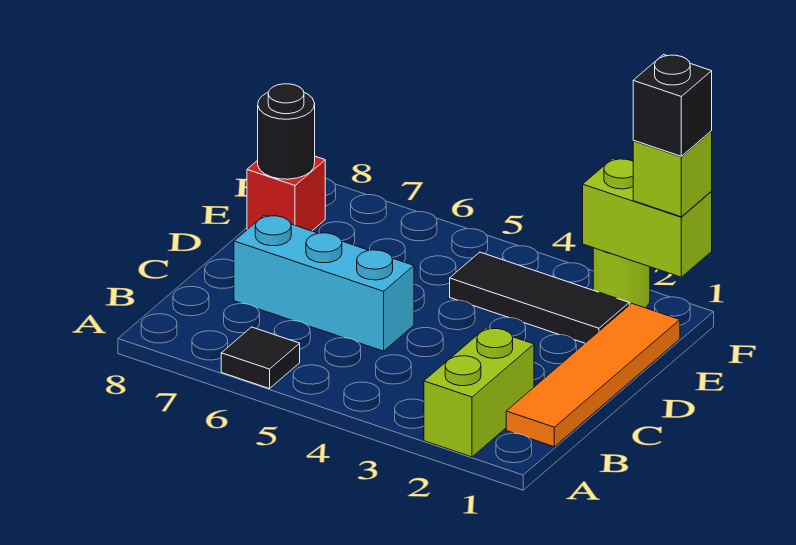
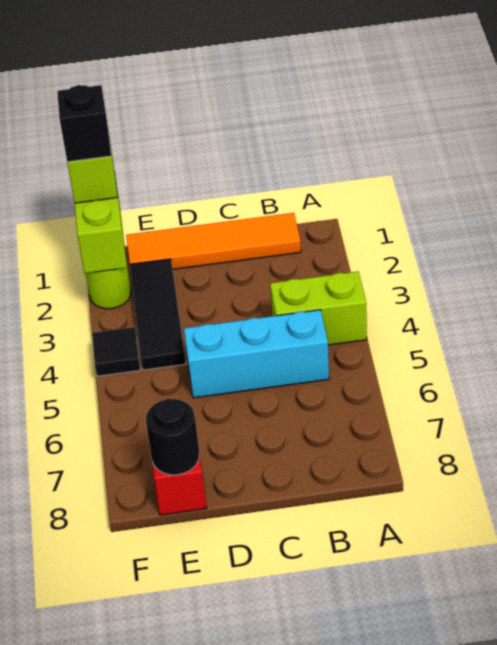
lime 1x2 brick [424,328,534,457] -> lime 1x2 brick moved to [270,271,367,345]
black 1x1 tile [221,327,300,389] -> black 1x1 tile moved to [92,327,140,376]
cyan 1x3 brick [234,215,414,351] -> cyan 1x3 brick turned to [184,310,329,398]

